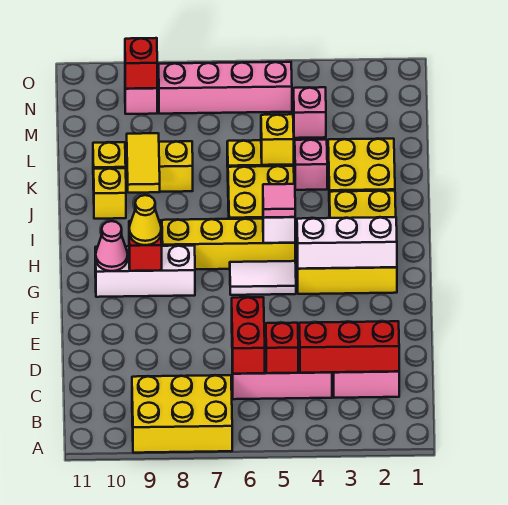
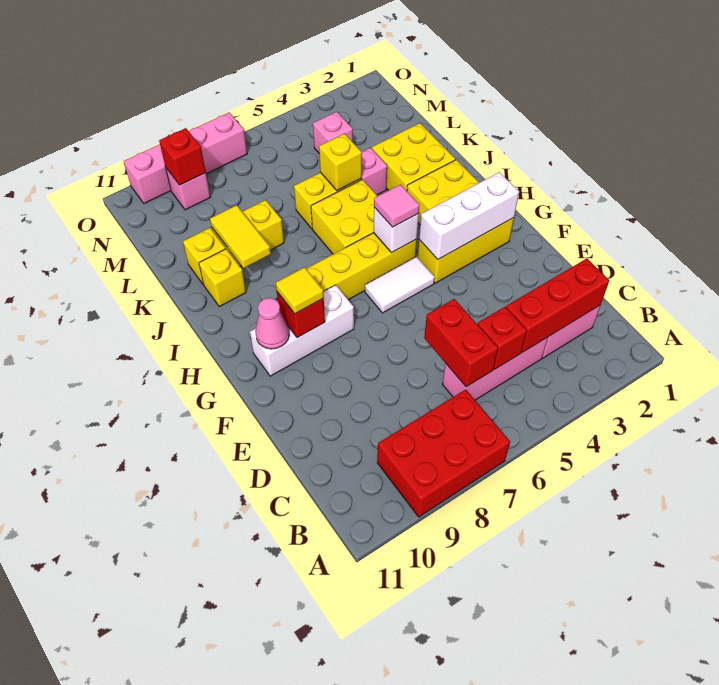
yellow 2x3 brick [132,375,232,453] -> red 2x3 brick [377,389,510,517]
yellow 1x1 cone [129,195,161,245] -> yellow 1x1 tile [276,267,324,314]
pink 1x4 brick [158,62,292,114] -> pink 1x4 brick moved to [124,112,247,203]

